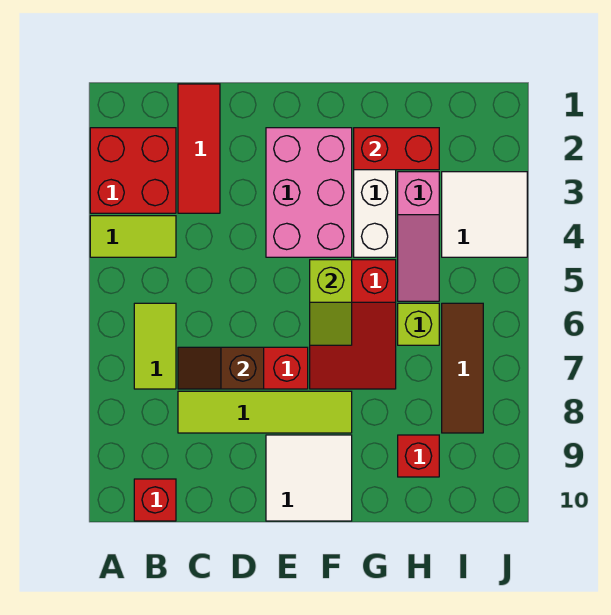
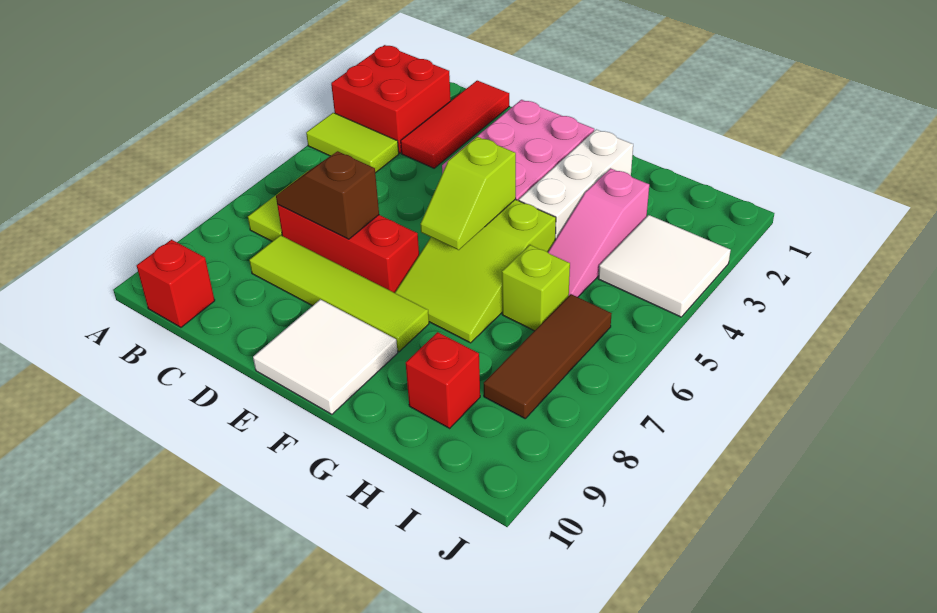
red 2x3 slope [310,260,396,389] -> lime 2x3 slope [395,199,556,343]
red 1x2 brick [354,128,439,170] -> none

